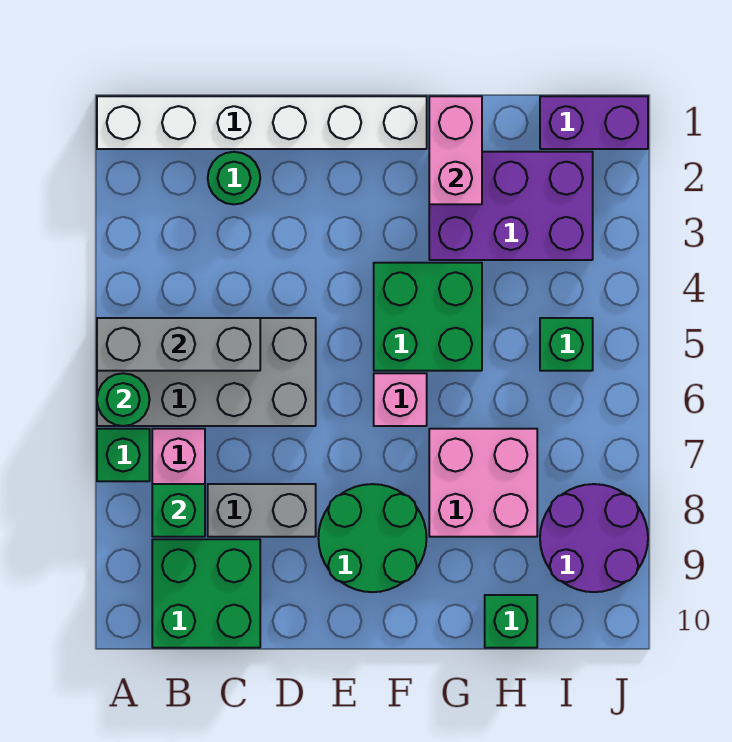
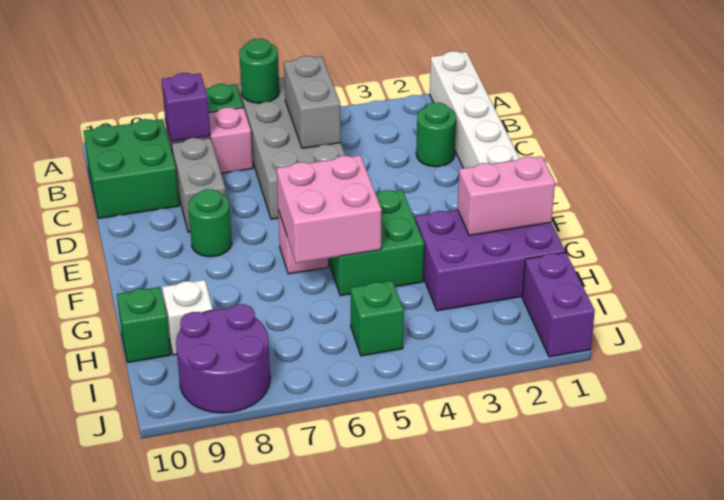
grey 1x3 brick [97,318,260,371] -> grey 1x2 brick [284,56,341,148]
green 1x1 brick [152,484,205,537] -> purple 1x1 brick [162,73,210,142]
green 2x2 round brick [318,484,426,592] -> green 1x1 round brick [188,189,232,257]
purple 2x3 brick [429,152,593,260] -> purple 2x3 brick turned to [415,210,565,311]
pink 2x2 brick [429,429,537,537] -> pink 2x2 brick moved to [277,155,382,263]
none -> white 1x1 brick [162,280,213,355]

